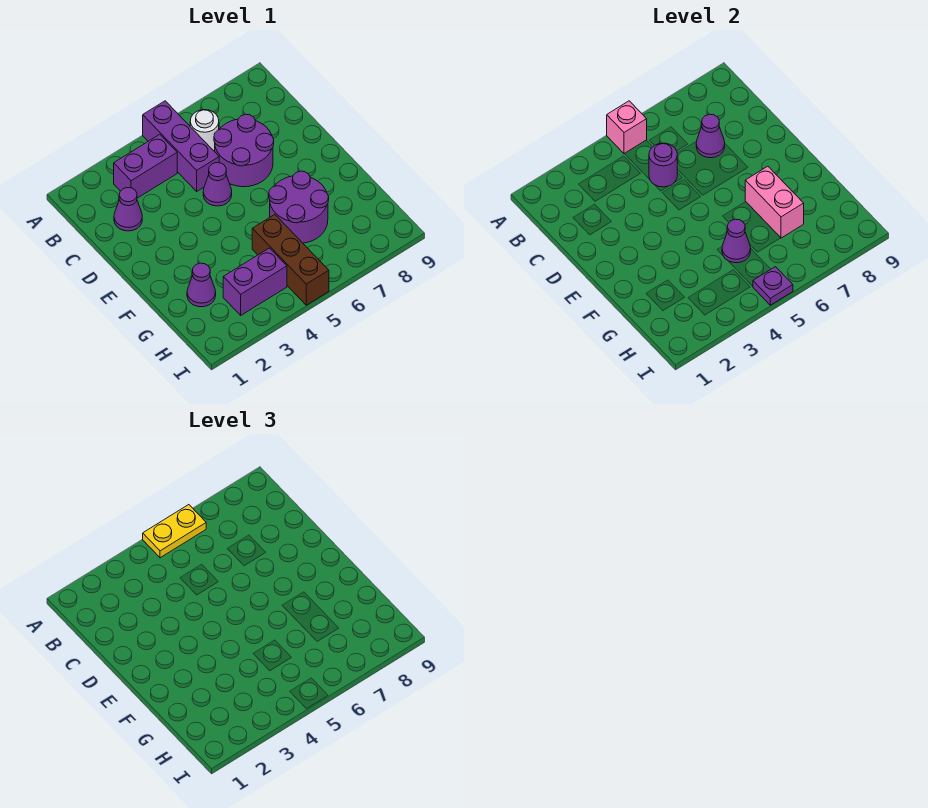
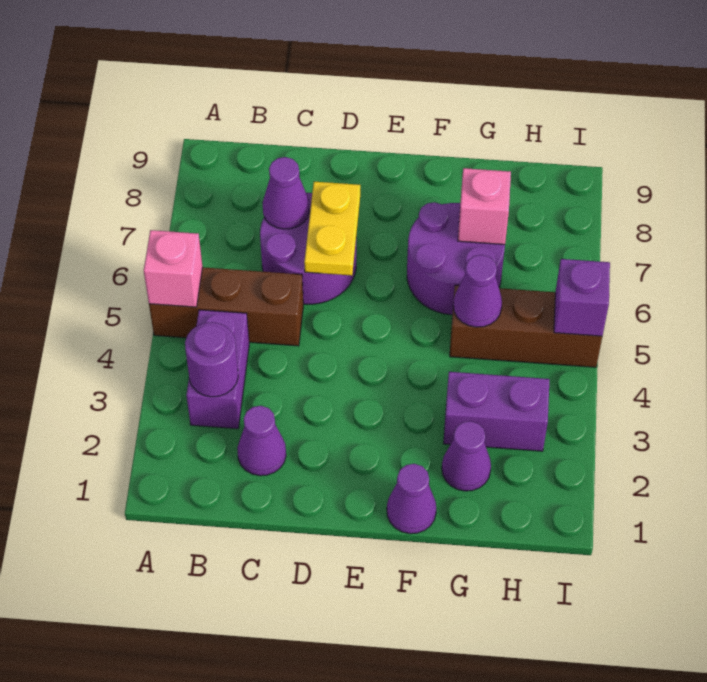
purple 1x3 brick [143,101,219,191] -> brown 1x3 brick [149,267,303,346]
yellow 1x2 plate [143,505,206,558] -> yellow 1x2 plate moved to [304,182,360,276]
white 1x1 round brick [190,110,219,151] -> none
purple 1x1 round brick [649,143,677,187] -> purple 1x1 round brick moved to [185,322,238,397]
purple 1x1 cone [203,163,232,206] -> purple 1x1 cone moved to [387,464,436,534]
pink 1x2 brick [745,166,804,238] -> pink 1x1 brick [458,168,511,245]
purple 1x2 brick [223,248,287,315] -> purple 1x2 brick turned to [443,372,550,451]
purple 1x1 plate [753,267,793,305] -> purple 1x1 brick [554,259,610,336]

